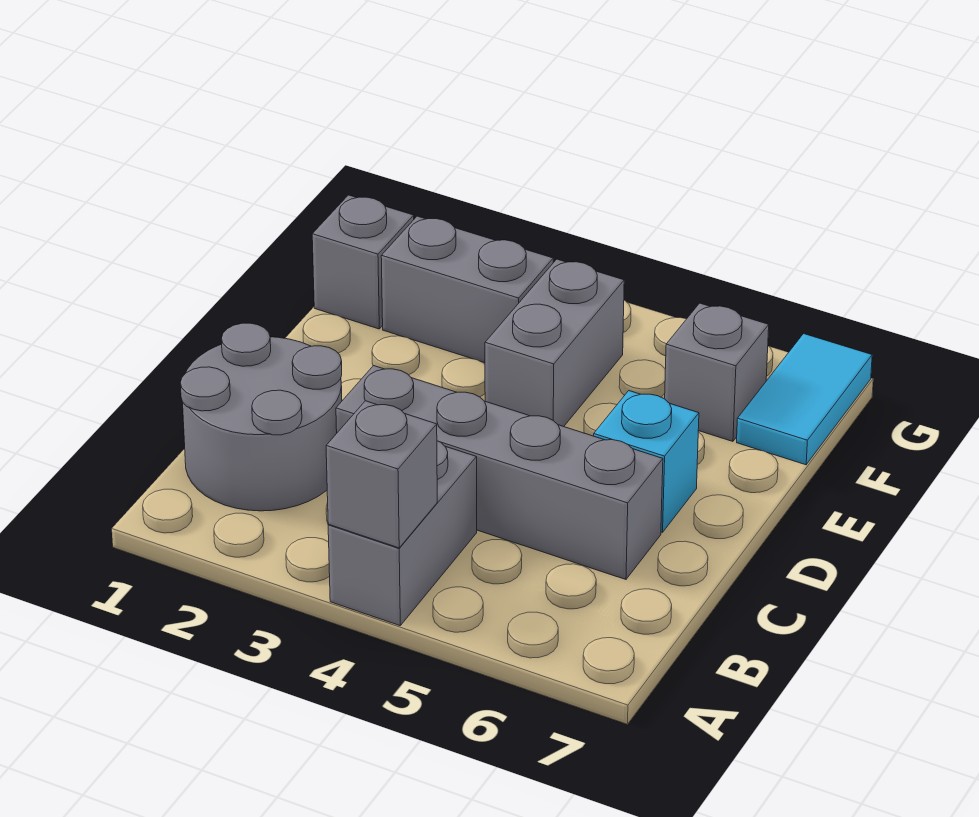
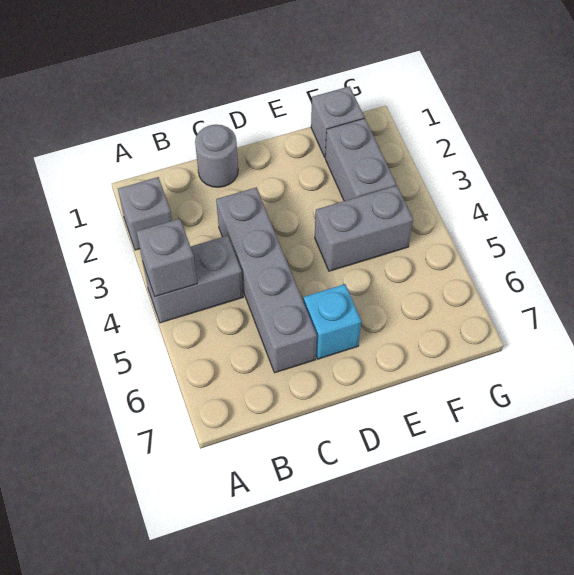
grey 2x2 round brick [180,323,342,511] -> grey 1x1 round brick [195,125,238,187]
grey 1x1 brick [665,303,769,441] -> grey 1x1 brick moved to [118,177,172,250]
cyan 1x2 tile [737,334,872,465] -> none

